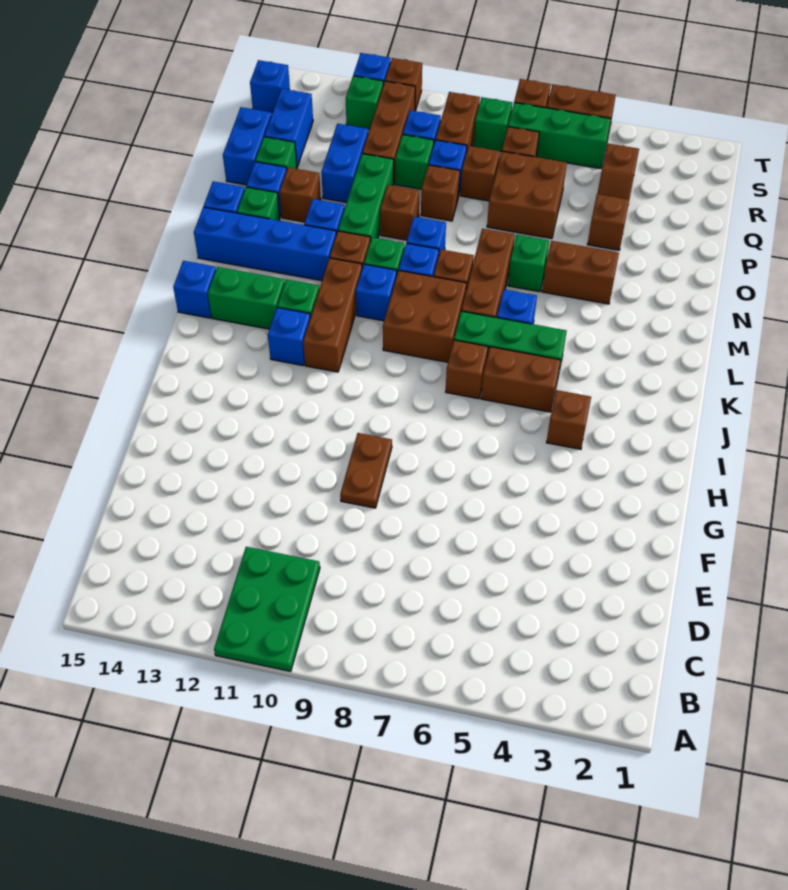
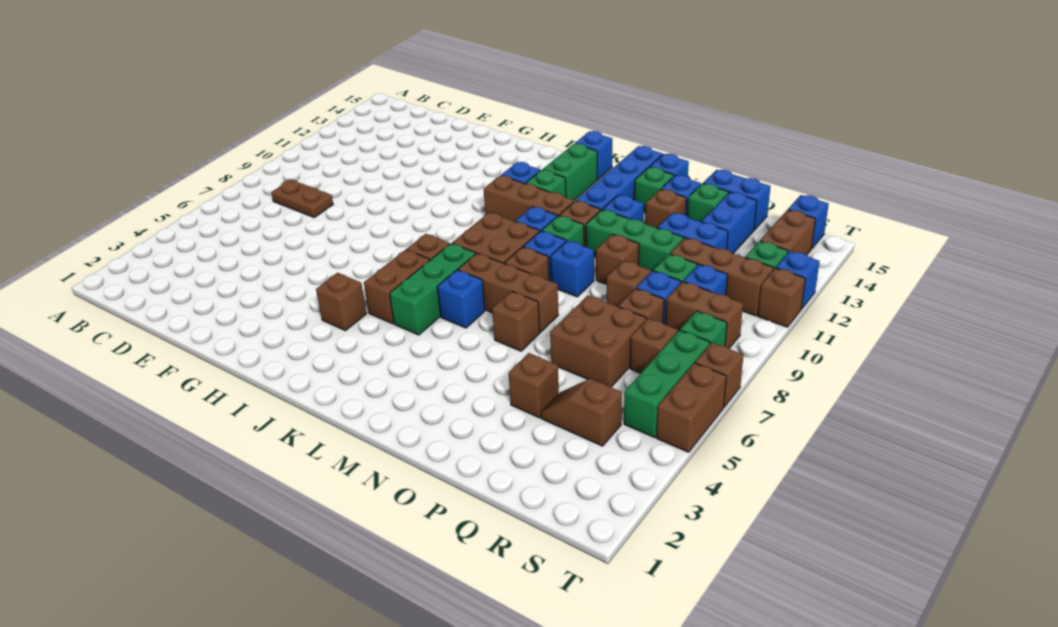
green 2x3 plate [214,547,320,672] -> none
brown 1x2 plate [340,433,392,508] -> brown 1x2 plate moved to [271,180,333,217]
brown 1x2 brick [542,241,619,304] -> brown 1x2 brick moved to [760,210,816,255]
green 1x1 brick [508,235,549,292] -> brown 1x1 brick [492,291,540,351]
blue 1x2 brick [264,89,313,167] -> blue 1x2 brick turned to [701,192,757,254]

